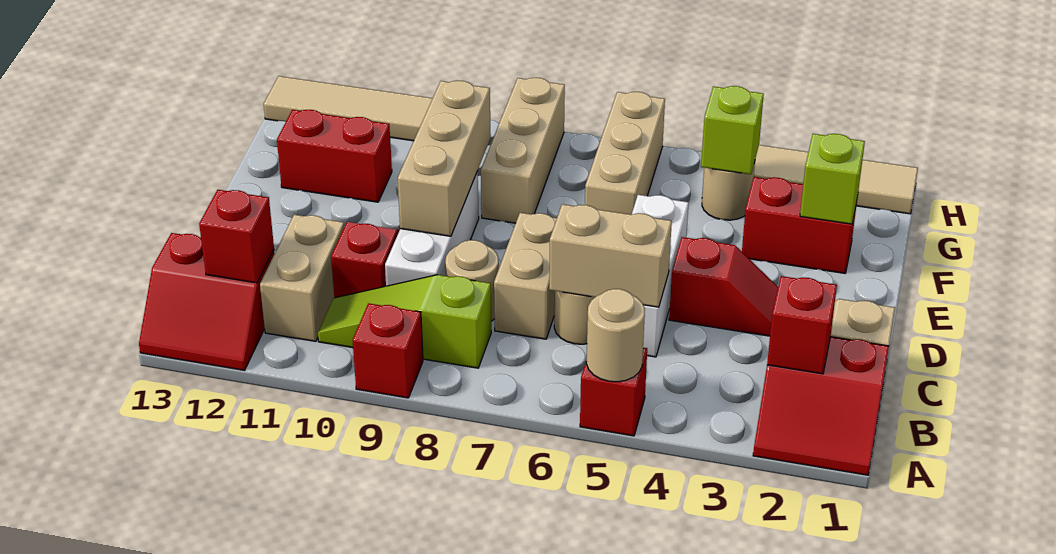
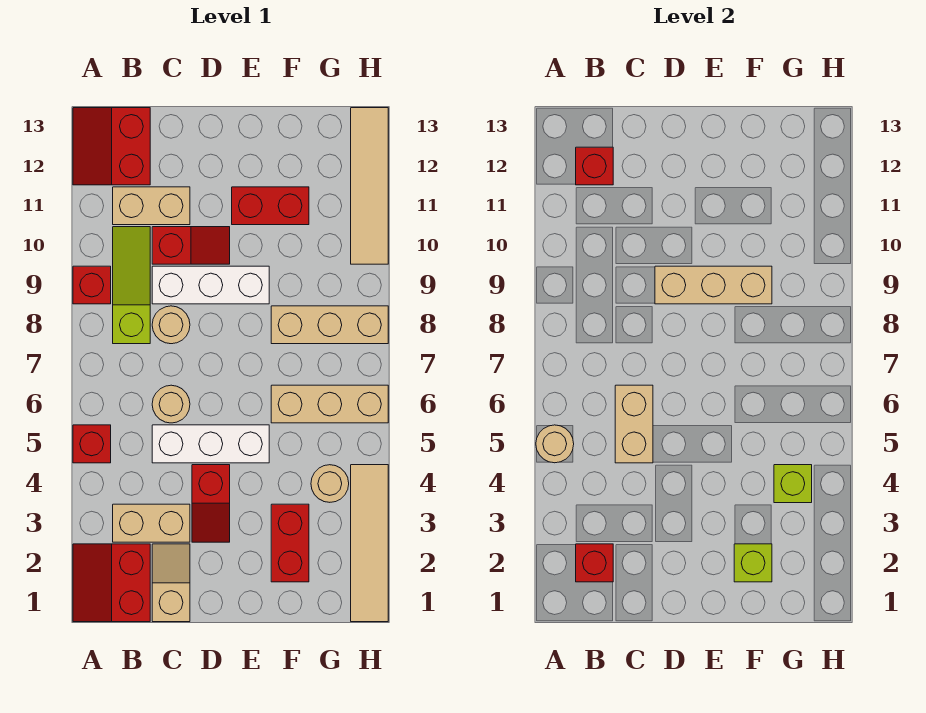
tan 1x2 brick [494,213,557,339] -> tan 1x2 brick moved to [113,504,190,542]
red 1x2 brick [277,110,392,202] -> red 1x2 brick turned to [232,187,309,225]

